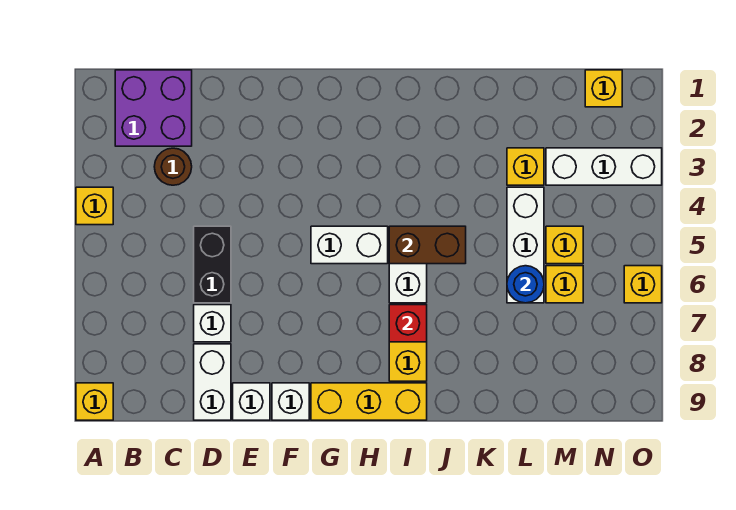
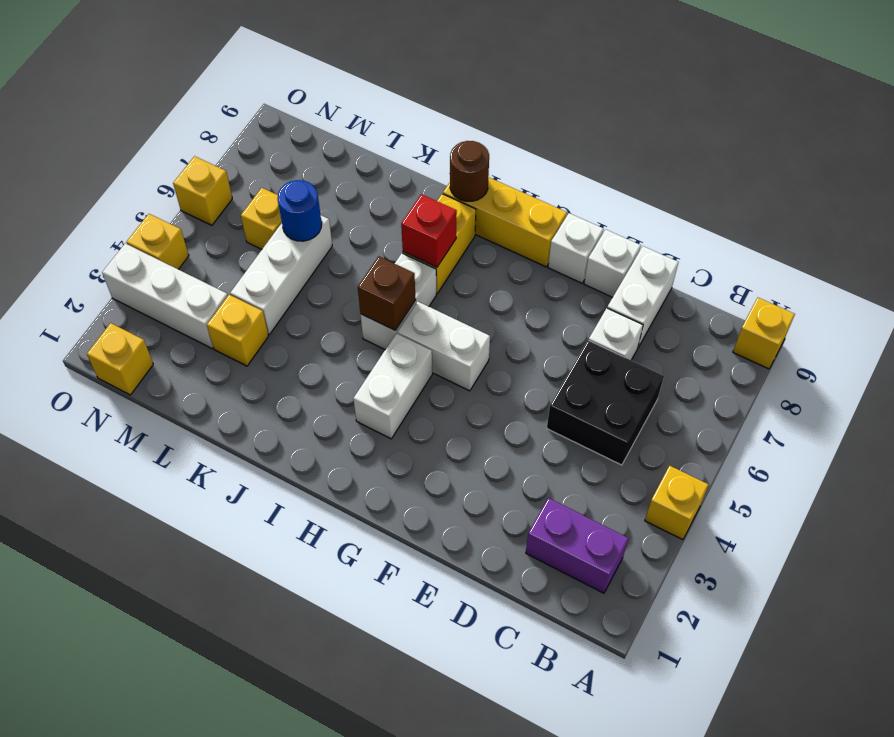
purple 2x2 brick [115,70,192,146] -> purple 1x2 brick [526,498,629,593]
brown 1x1 round brick [154,148,192,185] -> brown 1x1 round brick moved to [450,141,489,201]
black 1x2 brick [194,226,231,303] -> black 2x2 brick [547,340,664,465]
none -> white 1x2 brick [353,333,432,439]
brown 1x2 brick [389,226,466,264] -> brown 1x1 brick [358,256,416,330]
yellow 1x1 brick [546,226,583,264] -> yellow 1x1 brick moved to [126,214,189,269]

